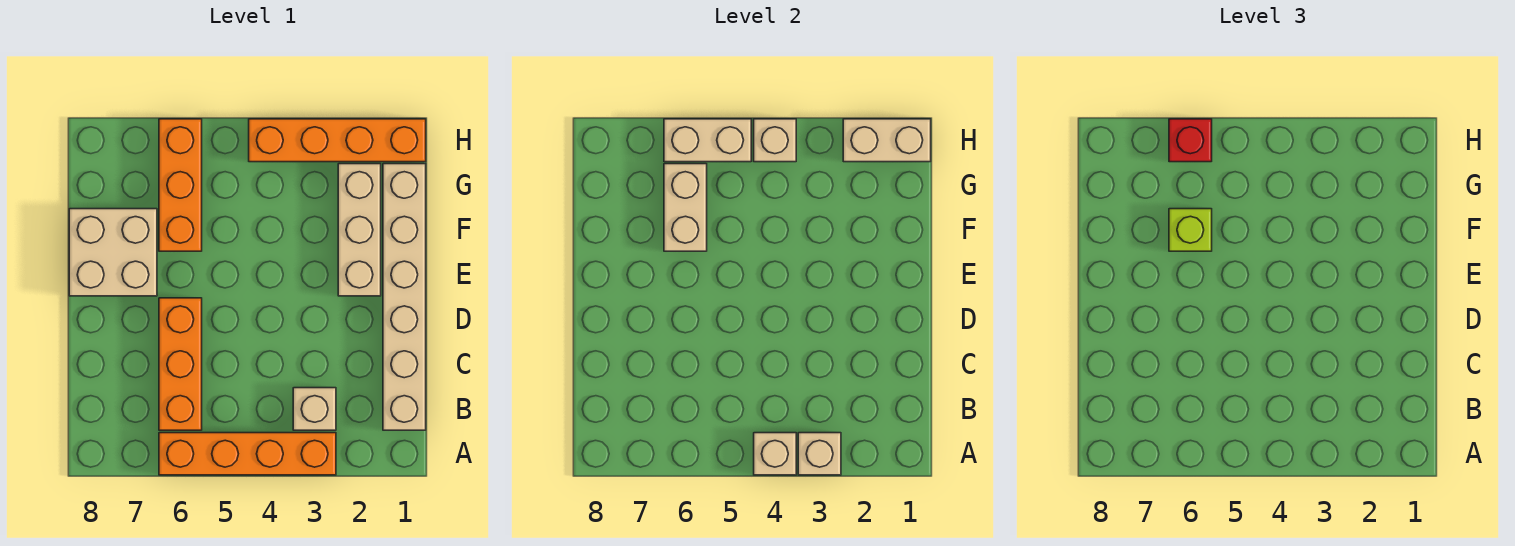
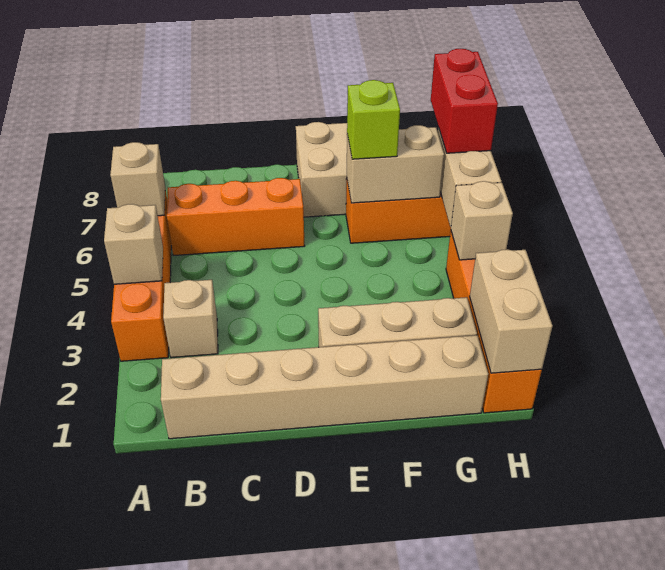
tan 1x1 brick [798,433,841,475] -> tan 1x1 brick moved to [110,142,165,216]
red 1x1 brick [1169,119,1212,162] -> red 1x2 brick [431,49,498,153]

